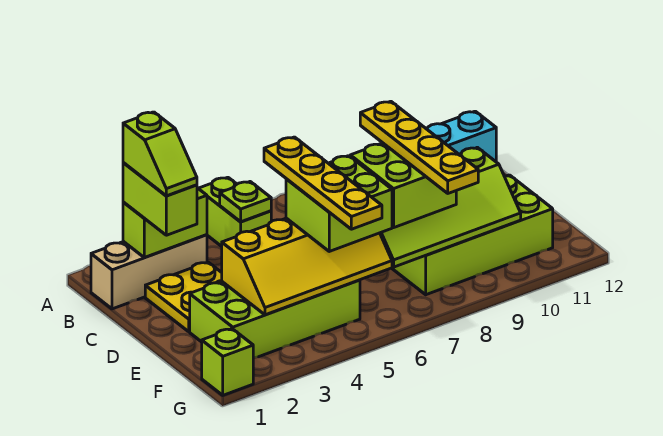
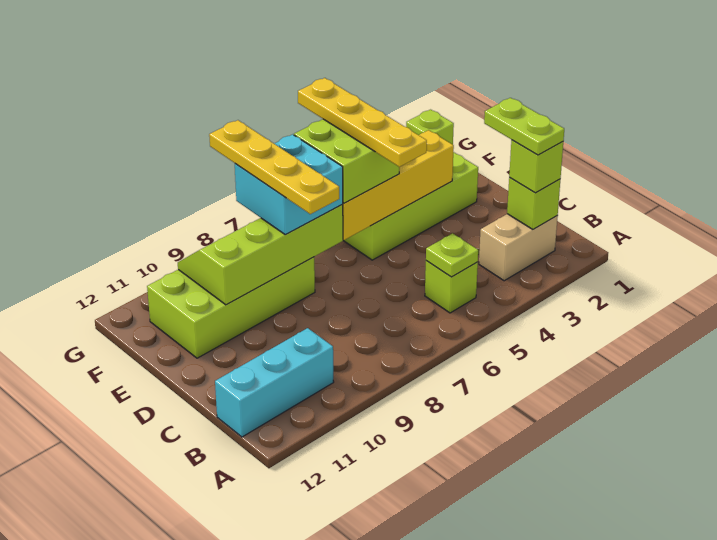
lime 1x2 brick [198,177,271,246] -> lime 1x1 brick [425,261,478,313]
tan 1x3 brick [91,235,207,309] -> tan 1x2 brick [479,214,558,281]
lime 1x2 brick [123,188,207,257] -> lime 1x1 brick [507,177,560,229]
lime 1x2 brick [123,163,197,235] -> lime 1x1 brick [509,140,563,193]
lime 1x2 slope [123,112,197,196] -> lime 1x2 plate [484,98,564,155]
yellow 2x2 plate [145,262,222,332] -> none
lime 2x2 brick [350,143,456,228] -> cyan 2x2 brick [235,134,343,234]

